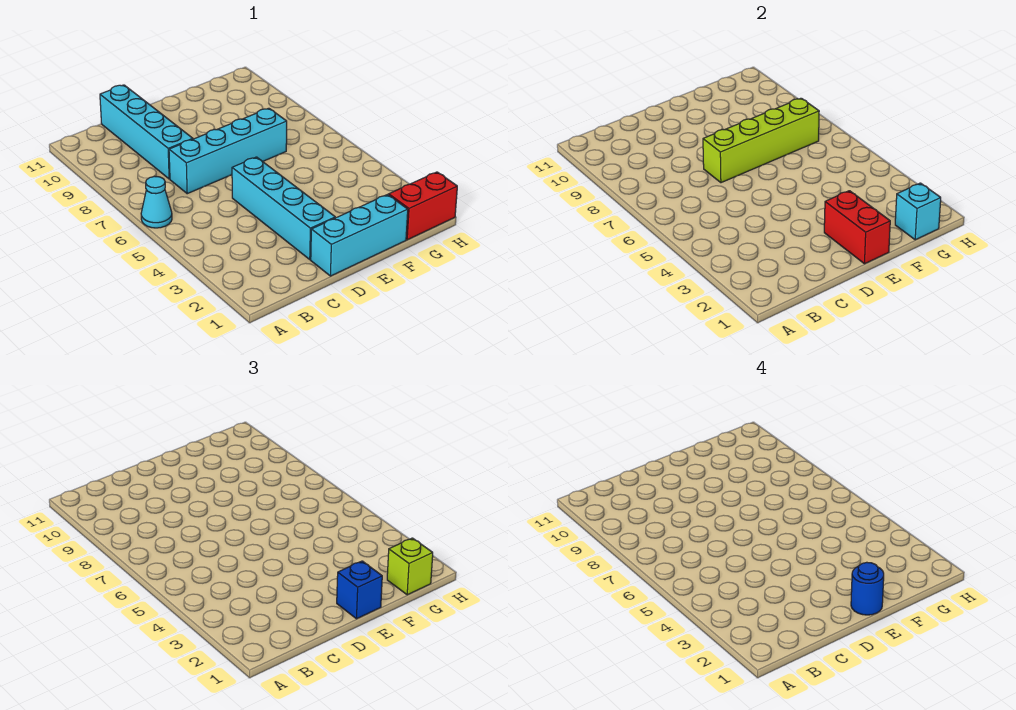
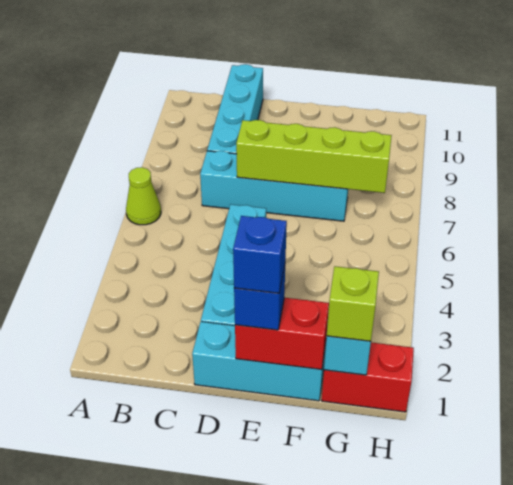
cyan 1x1 cone [141,176,172,228] -> lime 1x1 cone [126,167,161,225]
red 1x2 brick [824,191,890,264] -> red 1x2 brick turned to [235,298,329,370]
blue 1x1 round brick [851,562,884,615] -> blue 1x1 brick [233,216,287,293]

